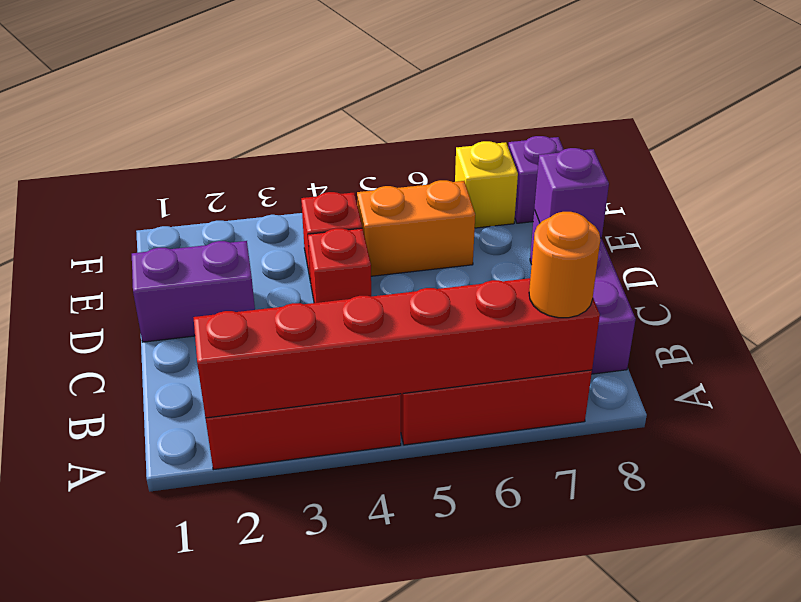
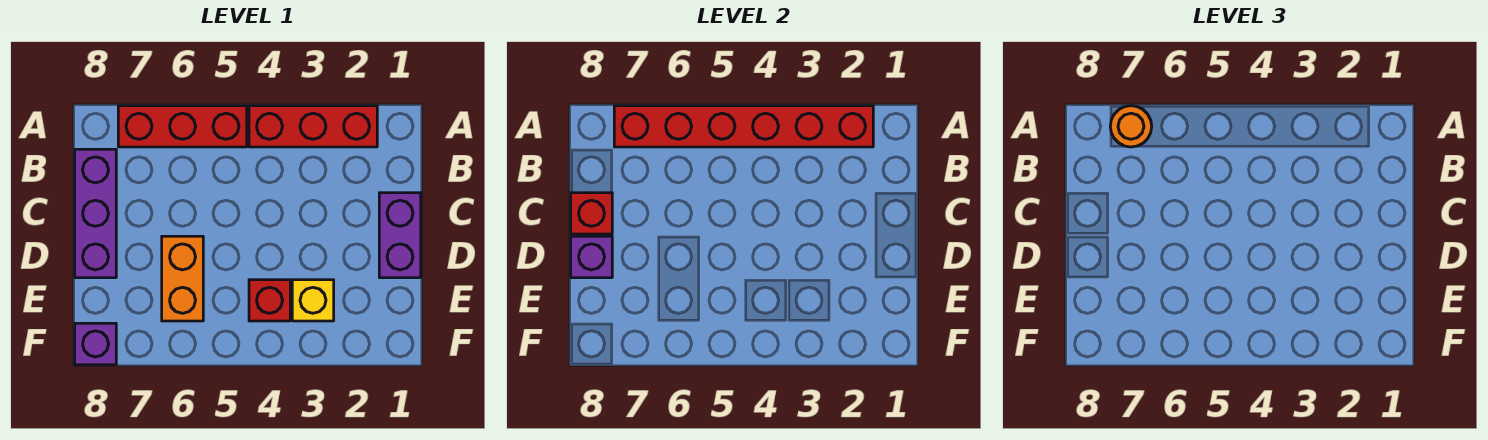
purple 1x2 brick [132,241,255,342] -> purple 1x2 brick turned to [379,193,421,278]
red 1x1 brick [308,228,371,303] -> red 1x1 brick moved to [571,193,612,234]
orange 1x2 brick [357,180,475,276] -> orange 1x2 brick turned to [162,236,203,321]
yellow 1x1 brick [455,141,518,228] -> yellow 1x1 brick moved to [292,280,334,321]

